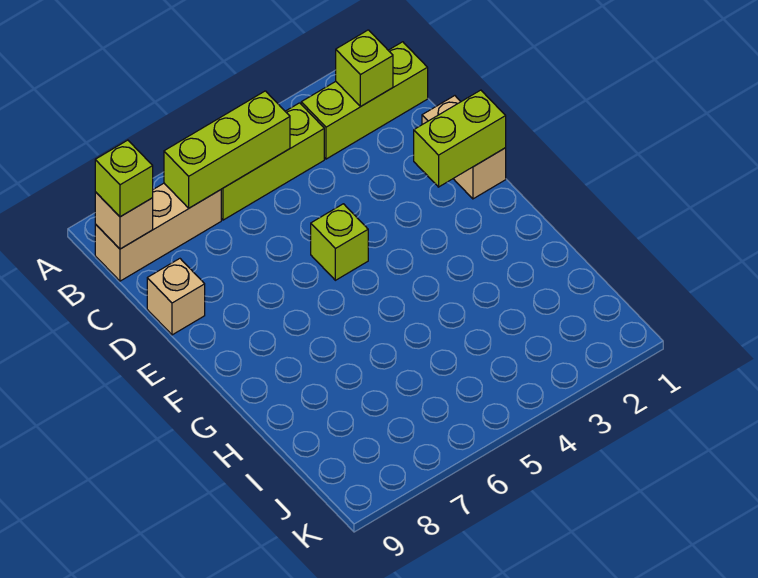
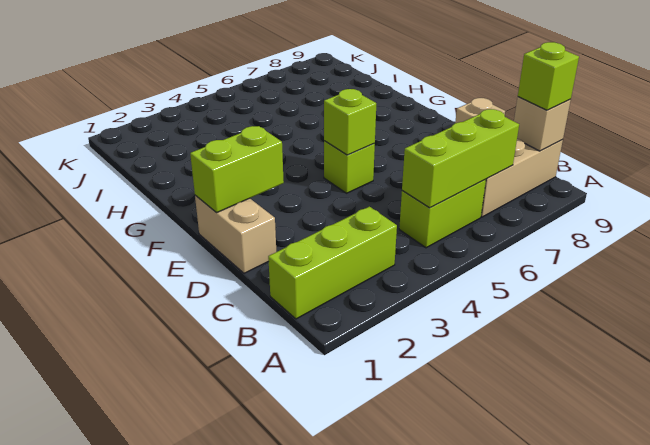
lime 1x1 brick [336,30,393,106] -> lime 1x1 brick moved to [324,89,376,155]
lime 1x3 brick [221,103,324,220] -> lime 1x2 brick [399,179,486,248]

